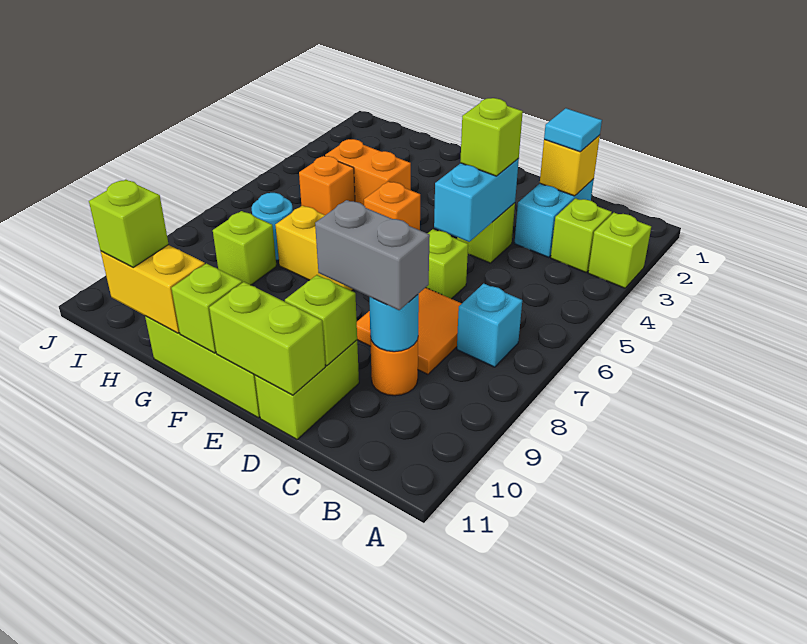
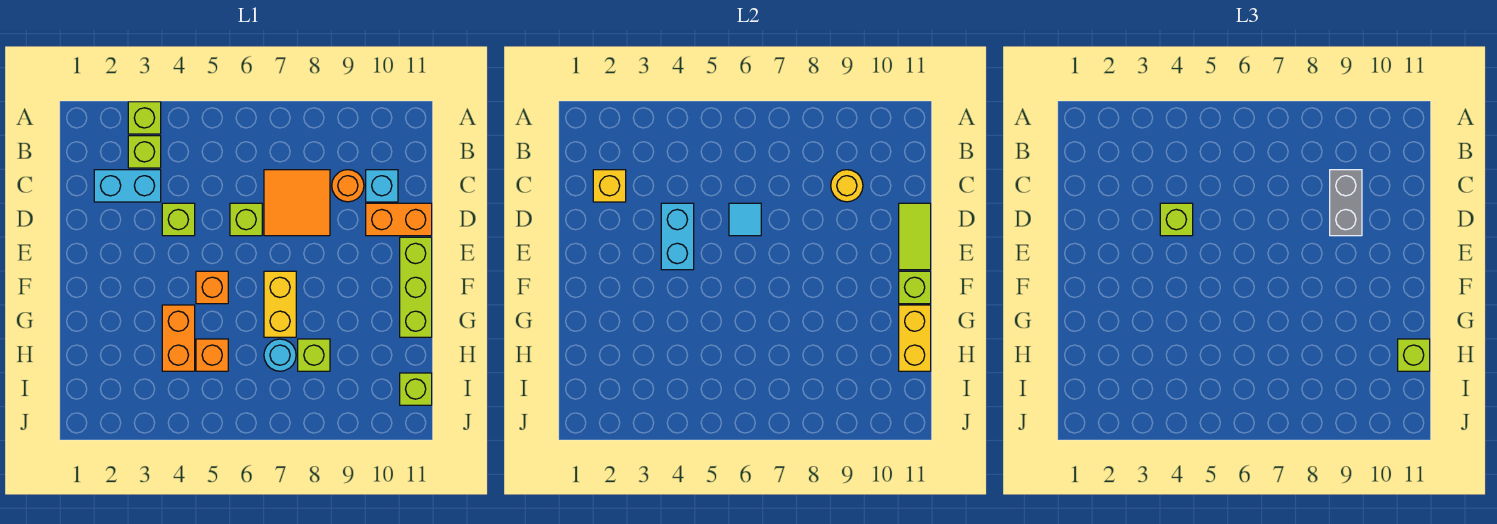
cyan 1x1 brick [457,284,522,367] -> cyan 1x1 brick moved to [366,170,398,202]
cyan 1x1 tile [544,108,602,152] -> cyan 1x1 tile moved to [729,203,761,236]
cyan 1x1 round brick [369,294,419,352] -> yellow 1x1 round brick [831,170,863,202]
cyan 1x2 brick [434,158,519,242] -> cyan 1x2 brick turned to [661,203,694,270]
lime 1x2 brick [255,340,359,440] -> orange 1x2 brick [366,203,432,236]
lime 1x1 brick [285,275,357,366] -> lime 1x1 brick moved to [400,373,432,405]
lime 1x2 brick [209,282,325,395] -> lime 1x2 tile [899,203,931,270]

